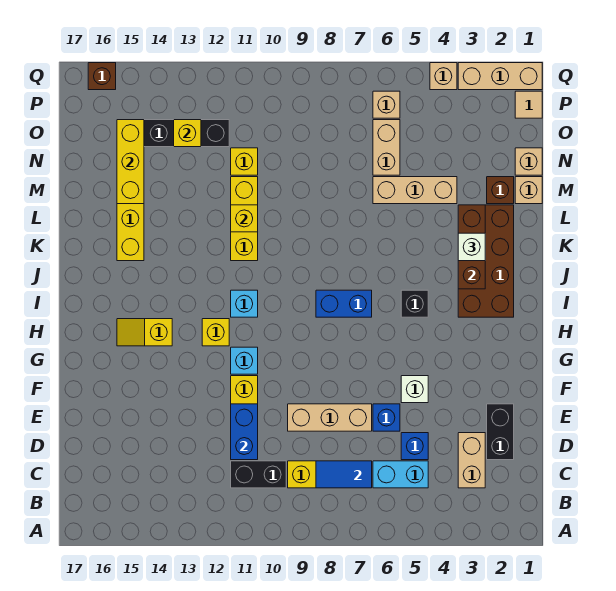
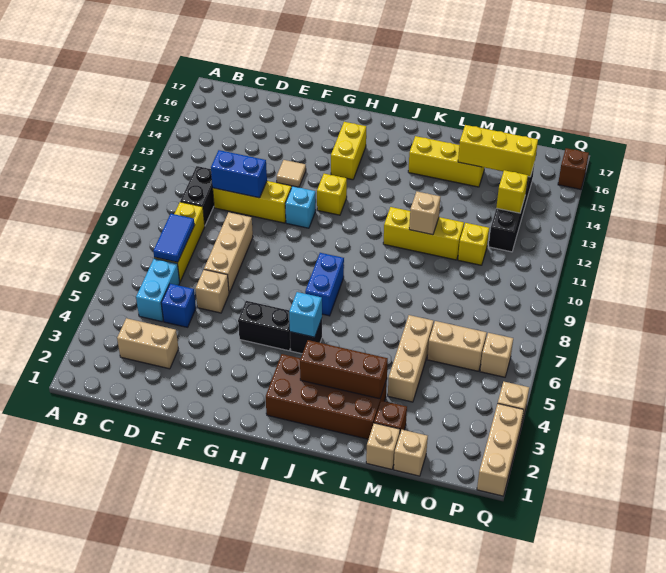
black 1x2 brick [487,404,514,460] -> black 1x2 brick moved to [238,301,290,351]
blue 1x1 brick [373,404,400,431] -> tan 1x1 brick [196,270,229,313]
white 1x1 brick [401,376,428,403] -> none
yellow 1x2 slope [117,319,172,346] -> yellow 1x2 brick [331,122,366,180]
cyan 1x1 brick [231,290,258,317] -> cyan 1x1 brick moved to [289,292,322,337]
white 1x1 brick [458,233,485,261] -> none
yellow 1x1 brick [231,205,258,232] -> tan 1x1 brick [409,192,440,235]
tan 1x1 tile [515,91,542,118] -> tan 1x1 tile moved to [277,160,306,187]

